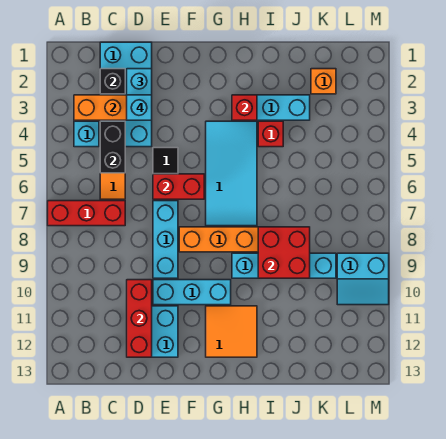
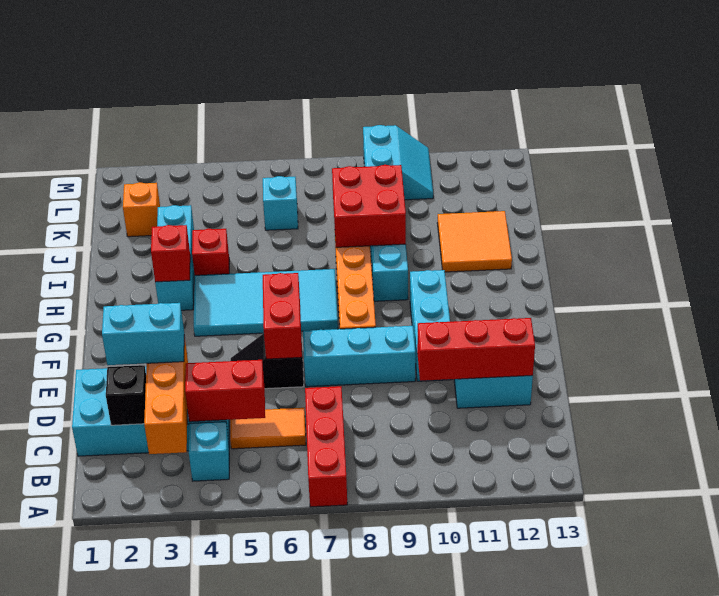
black 1x2 brick [100,121,125,173] -> red 1x2 brick [185,360,265,422]
cyan 1x1 brick [127,95,152,120] -> cyan 1x1 brick moved to [263,176,298,230]
orange 2x2 tile [206,306,257,357] -> orange 2x2 tile moved to [437,211,512,272]

